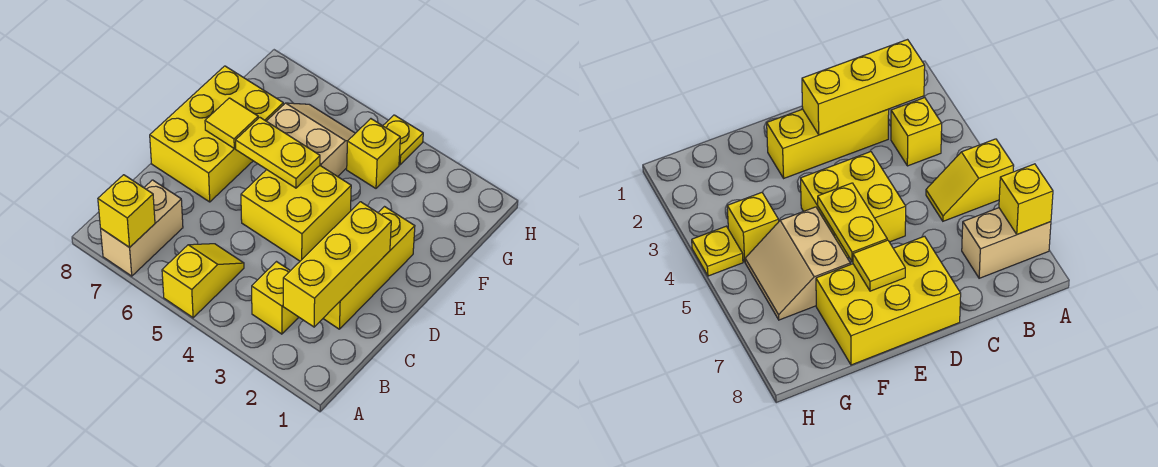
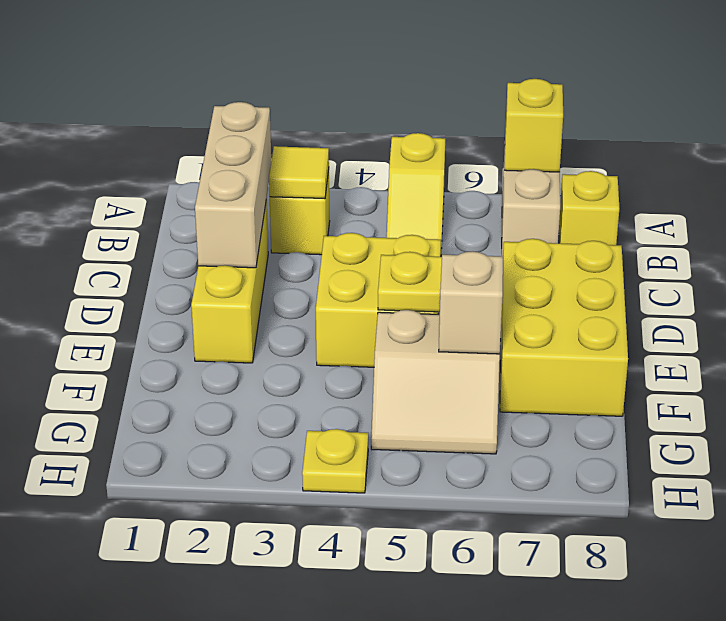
yellow 1x3 brick [283,202,391,327] -> tan 1x3 brick [195,102,271,268]
yellow 1x1 tile [205,98,258,149] -> yellow 1x1 tile moved to [269,146,329,199]
none -> tan 1x1 brick [439,251,503,354]
yellow 1x1 brick [347,119,400,188] -> yellow 1x1 brick moved to [559,171,619,245]

